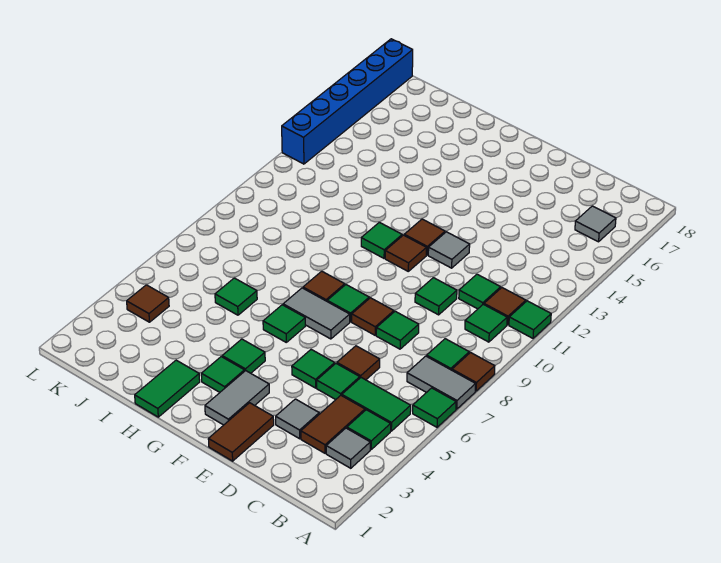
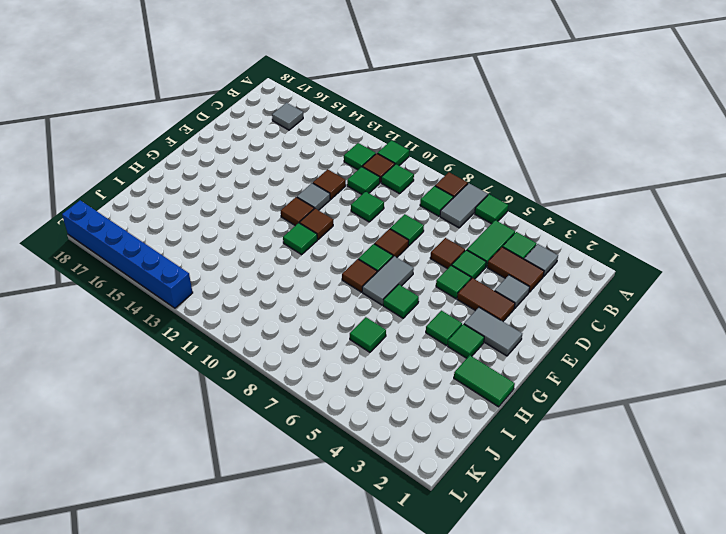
none -> green 1x1 tile [344,143,376,170]
brown 1x2 tile [208,403,274,461] -> brown 1x2 tile moved to [457,278,515,321]
brown 1x1 tile [127,285,169,322] -> brown 1x1 tile moved to [313,169,346,199]

